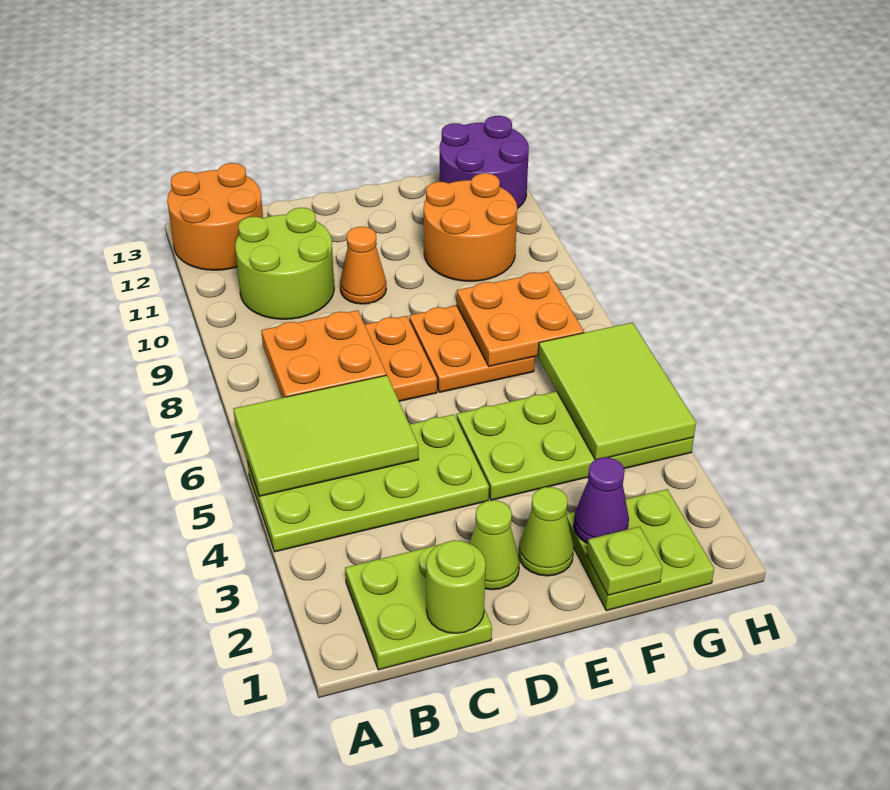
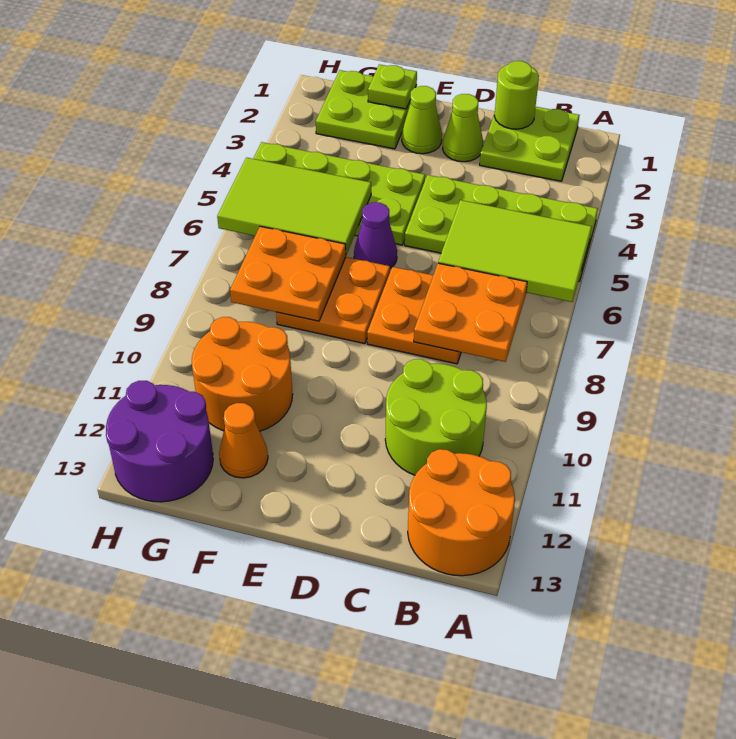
orange 1x1 cone [340,227,386,304] -> orange 1x1 cone moved to [219,403,268,478]
purple 1x1 cone [573,458,629,544] -> purple 1x1 cone moved to [354,202,397,269]
lime 2x3 tile [538,323,696,460] -> lime 2x3 tile turned to [217,158,371,255]

